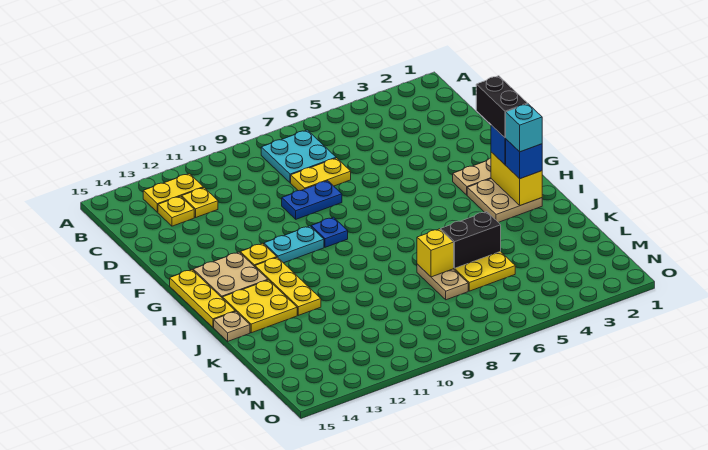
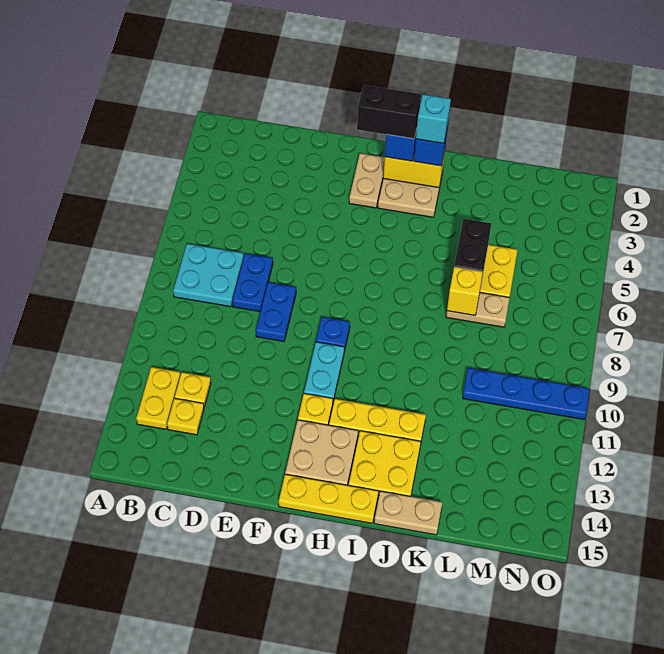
yellow 1x2 plate [291,158,351,191] -> blue 1x2 plate [232,253,273,312]
tan 1x1 plate [214,311,250,341] -> tan 1x2 plate [374,491,442,535]
none -> blue 1x4 plate [463,368,590,420]

